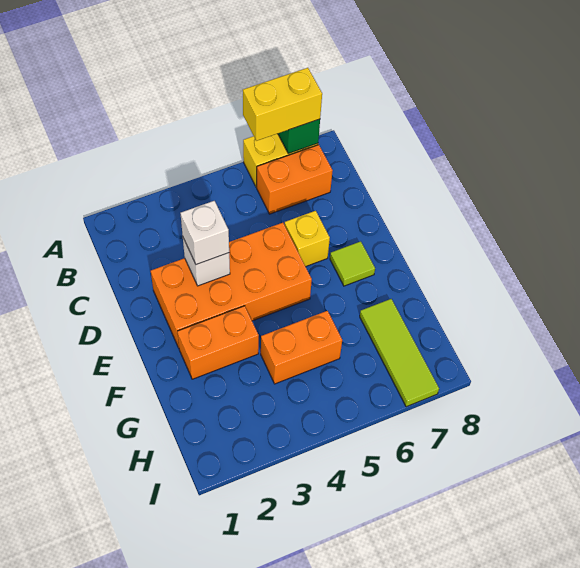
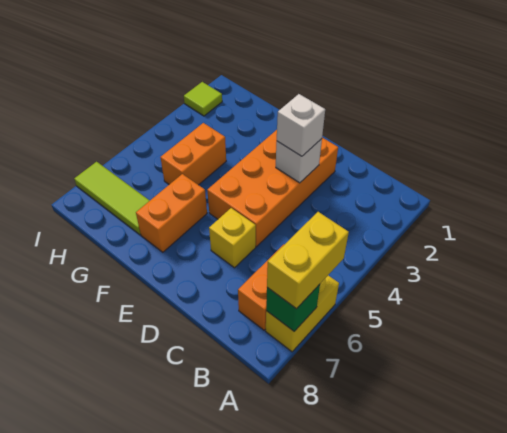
lime 1x1 tile [330,241,375,286] -> lime 1x1 tile moved to [184,82,222,116]
orange 1x2 brick [177,306,259,379] -> orange 1x2 brick moved to [136,174,207,252]

